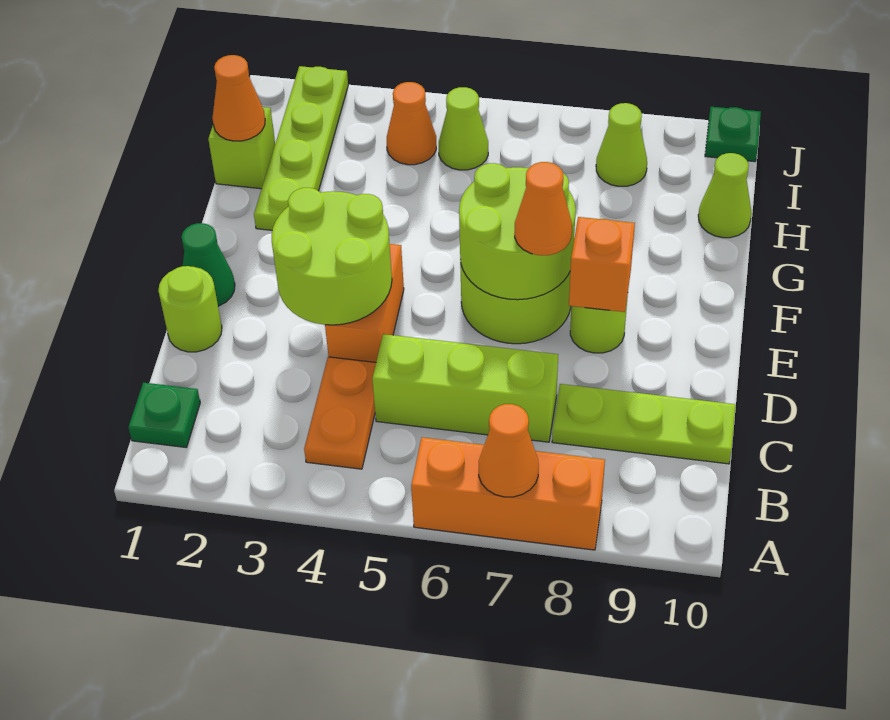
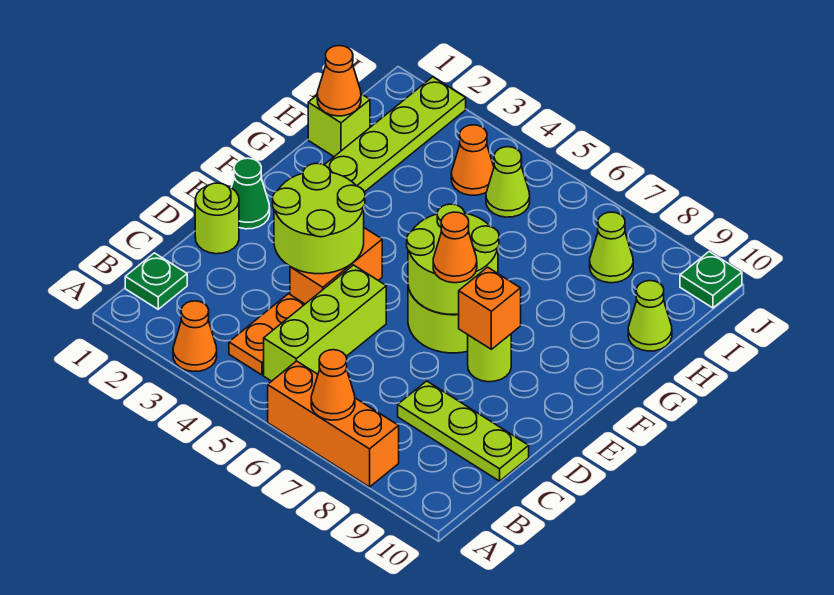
none -> orange 1x1 cone [173,301,217,371]
lime 1x3 brick [372,334,558,442] -> lime 1x3 brick turned to [264,265,386,381]

